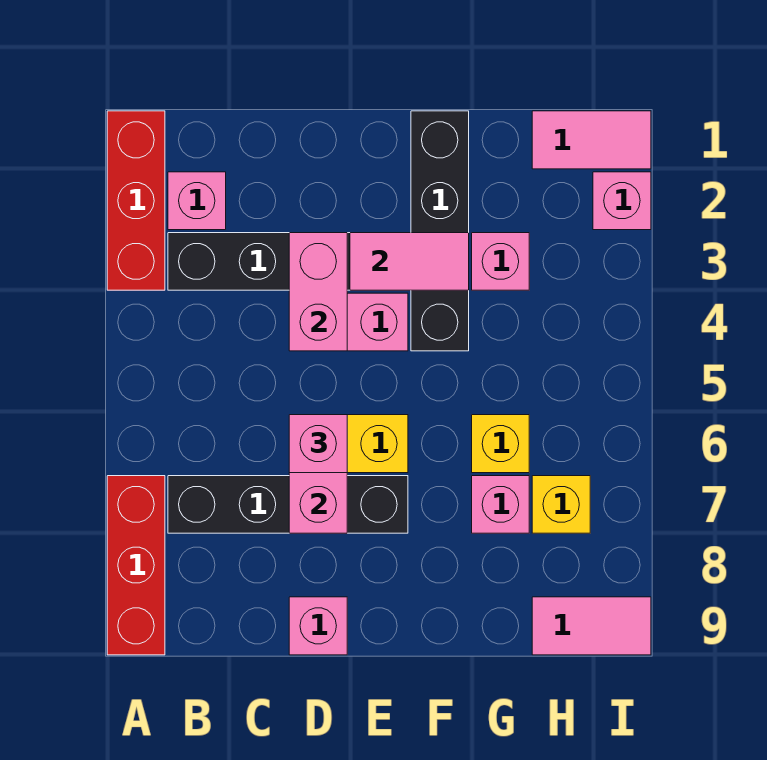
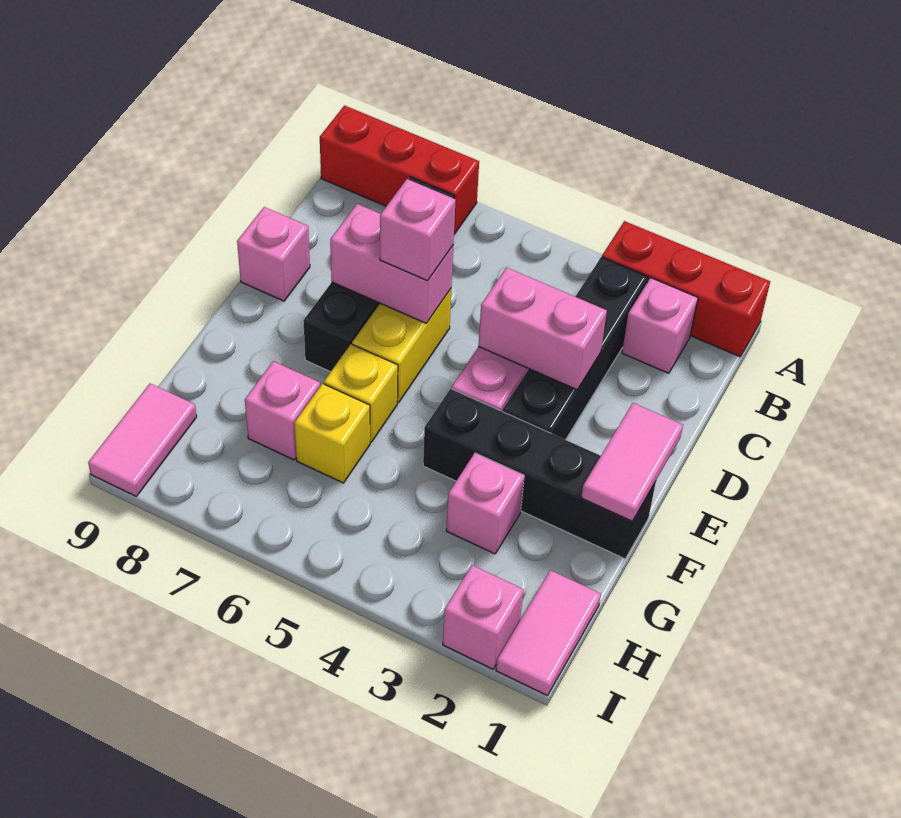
pink 1x2 tile [350,233,469,290] -> pink 1x2 tile moved to [581,403,683,521]
yellow 1x1 brick [532,476,590,533] -> yellow 1x1 brick moved to [324,344,398,442]

